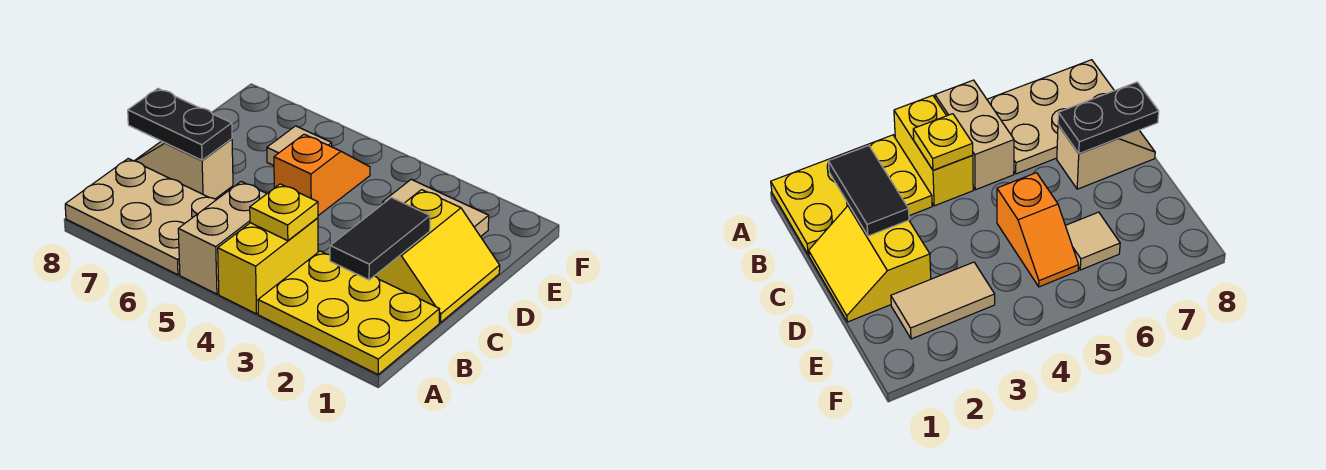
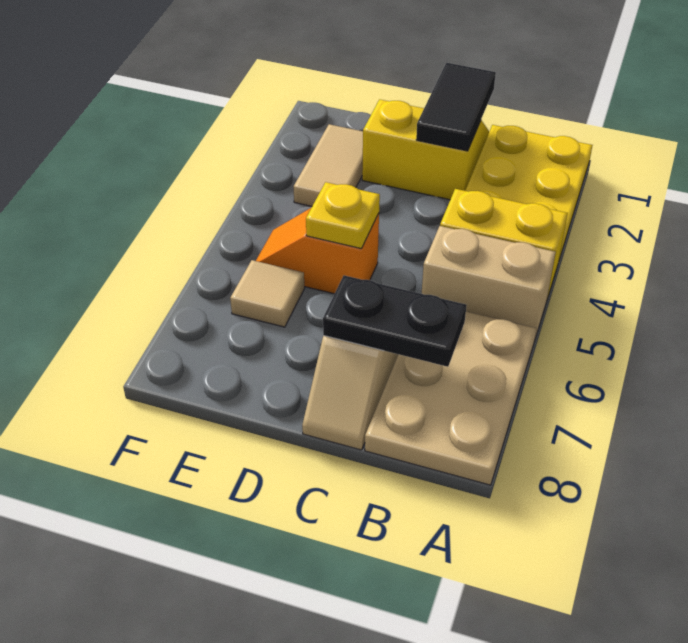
black 1x2 tile [330,198,430,280] -> black 1x2 tile turned to [416,63,496,151]
yellow 1x1 plate [250,184,318,241] -> yellow 1x1 plate moved to [306,182,380,249]
black 1x2 plate [128,89,232,160] -> black 1x2 plate turned to [323,275,467,367]

